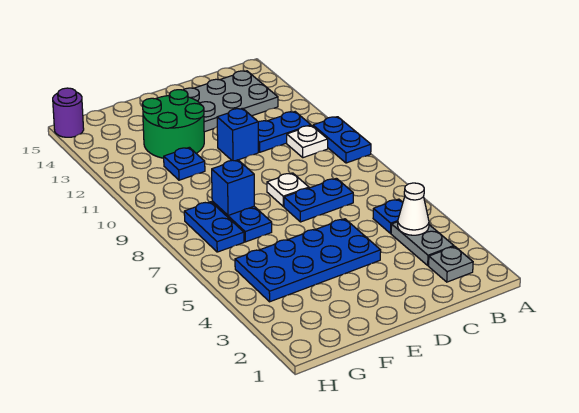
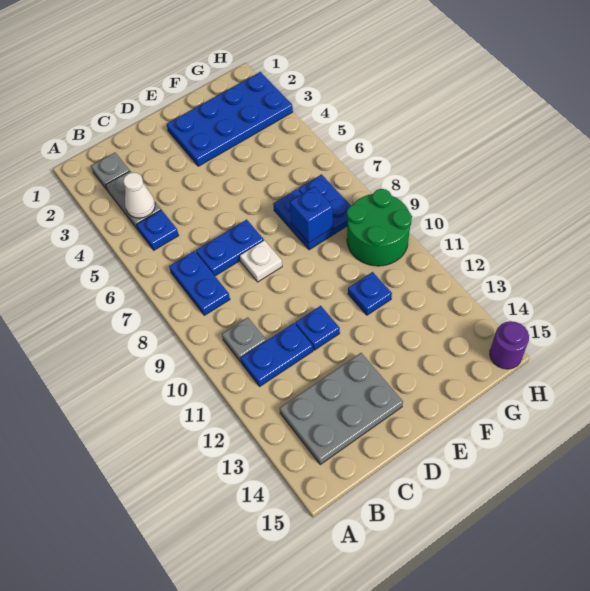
blue 1x2 plate [313,117,371,163] -> blue 1x2 plate moved to [169,251,230,315]
white 1x1 plate [287,126,328,158] -> grey 1x1 plate [222,317,266,362]
blue 2x4 plate [235,219,381,302] -> blue 2x4 plate moved to [167,72,293,166]
blue 1x1 brick [217,108,258,161] -> blue 1x1 plate [295,306,340,350]
green 2x2 round brick [142,90,204,158] -> green 2x2 round brick moved to [347,189,412,266]

